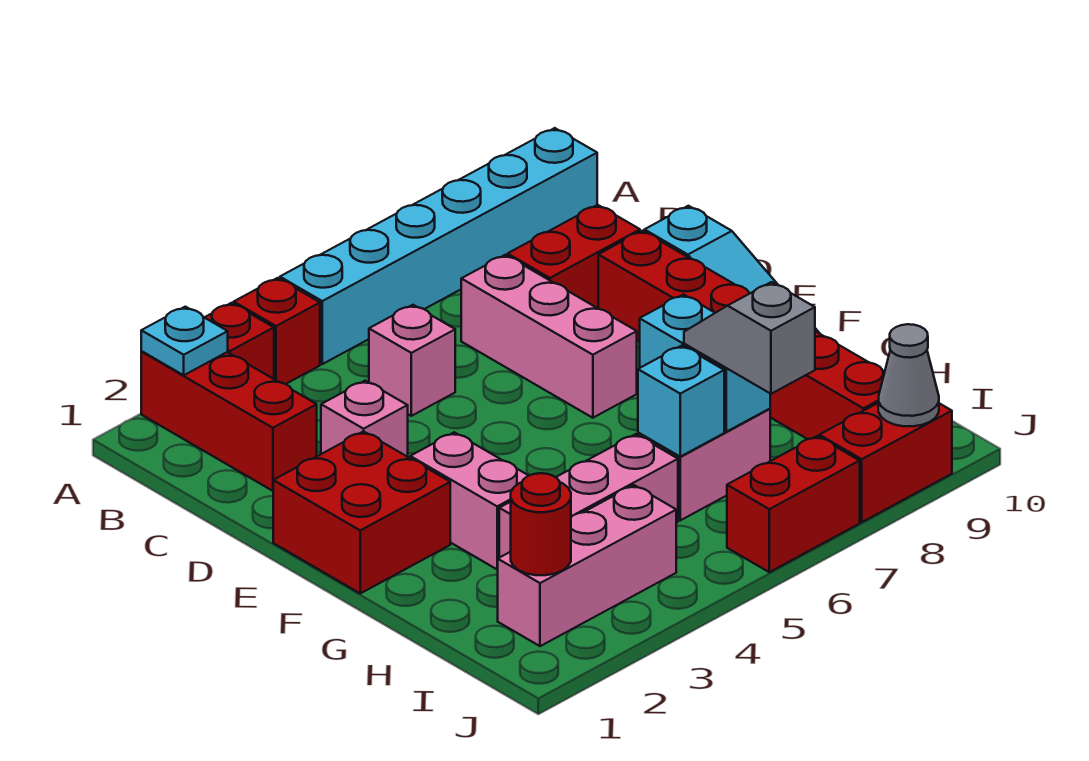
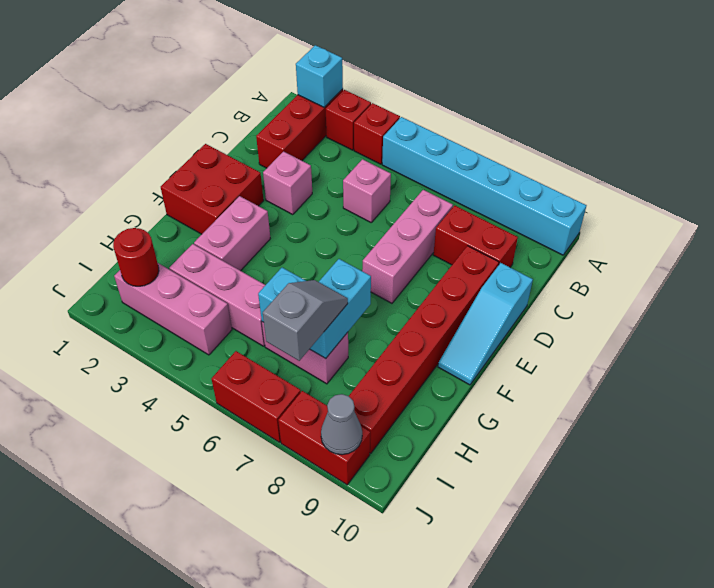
cyan 1x1 plate [141,307,228,375] -> cyan 1x1 brick [296,45,343,107]

